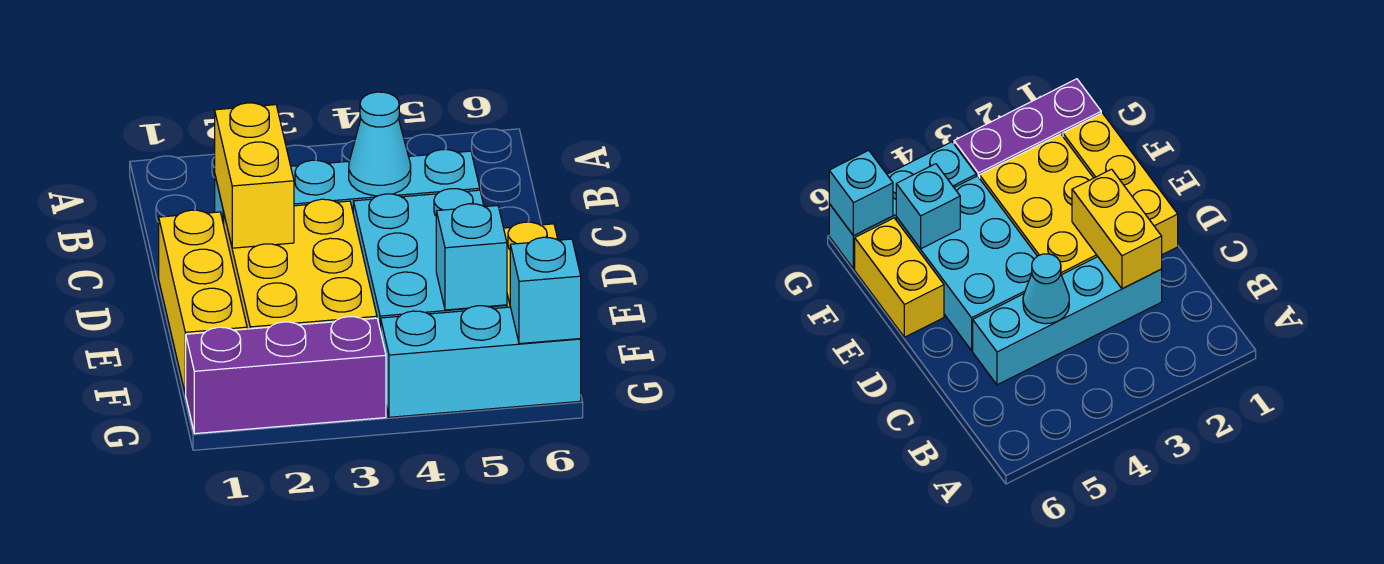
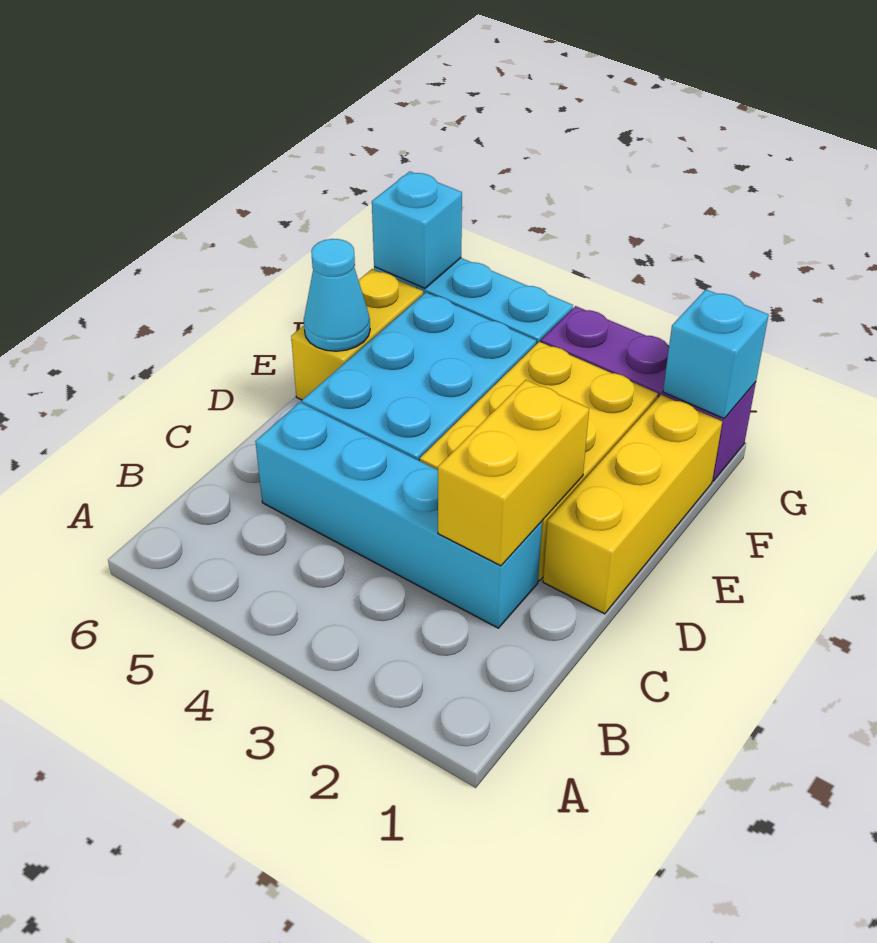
cyan 1x1 cone [349,92,411,196] -> cyan 1x1 cone moved to [304,239,370,351]
cyan 1x1 brick [436,204,507,310] -> cyan 1x1 brick moved to [663,290,769,418]

